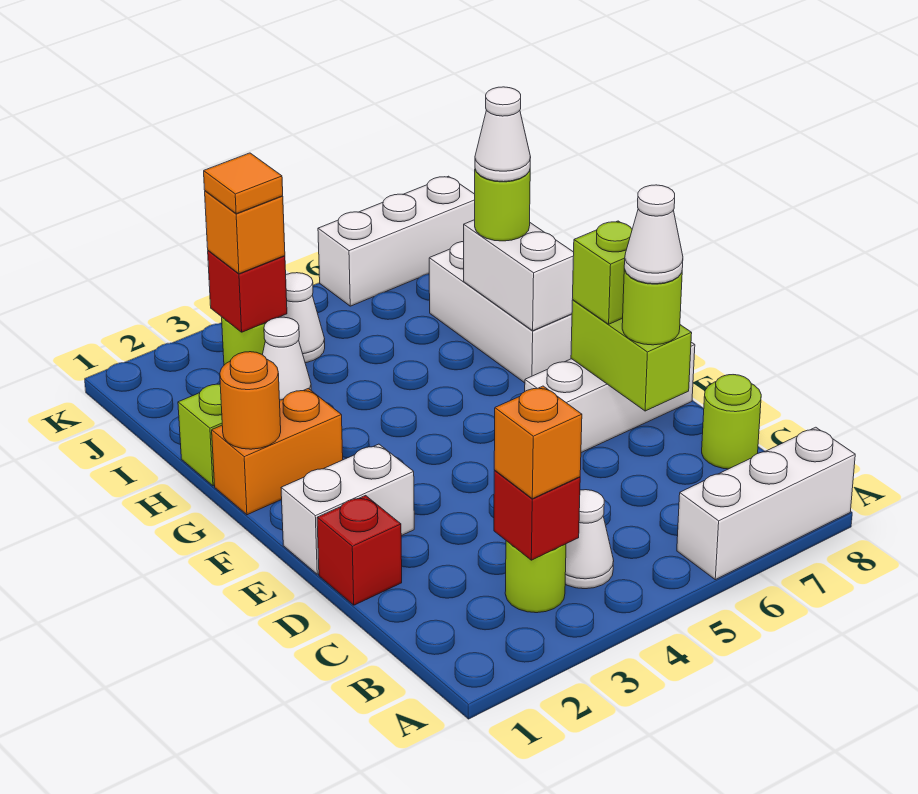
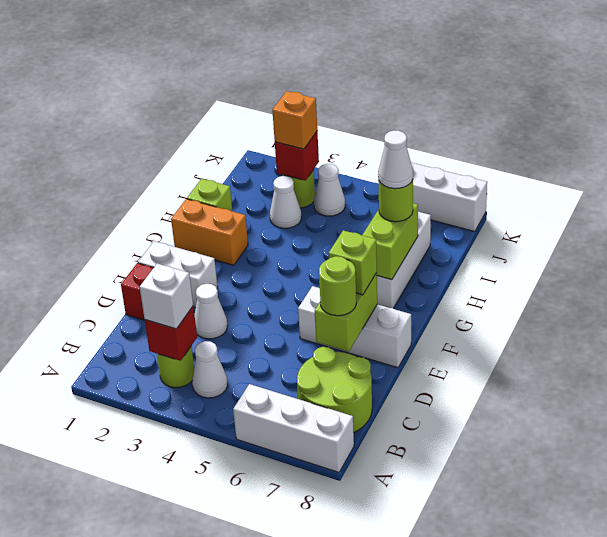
orange 1x1 brick [494,386,582,499] -> white 1x1 brick [140,263,193,329]
lime 1x1 round brick [702,375,761,469] -> lime 2x2 round brick [297,347,372,432]
white 1x1 cone [624,185,683,284] -> white 1x1 cone moved to [195,284,227,339]
orange 1x1 round brick [220,352,281,449] -> none
white 1x2 brick [464,220,574,331] -> lime 1x2 brick [362,203,418,280]
orange 1x1 tile [204,153,283,214] -> none

